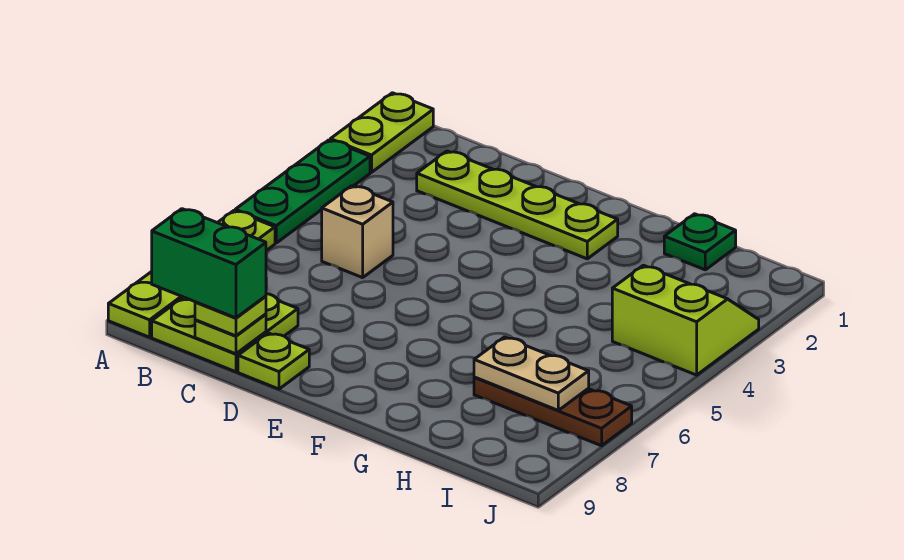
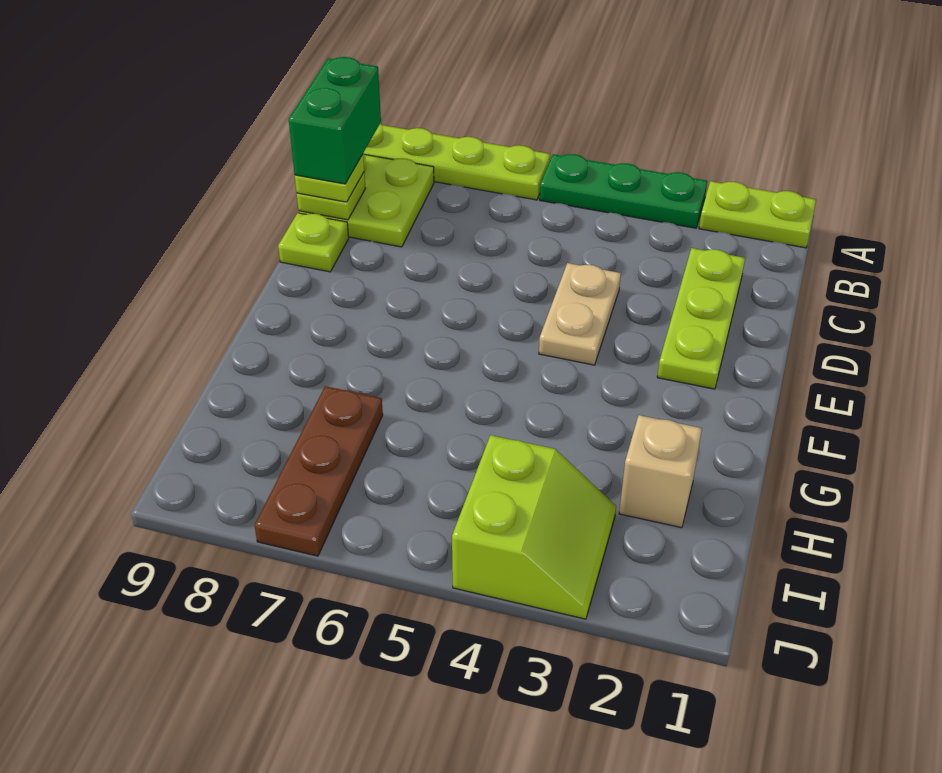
lime 1x4 plate [417,151,618,259] -> lime 1x3 plate [657,248,745,389]
tan 1x1 brick [322,186,393,278] -> tan 1x1 brick moved to [619,415,702,528]
green 1x1 plate [664,214,736,270] -> none
tan 1x2 plate [474,337,589,410] -> tan 1x2 plate moved to [539,263,621,365]

